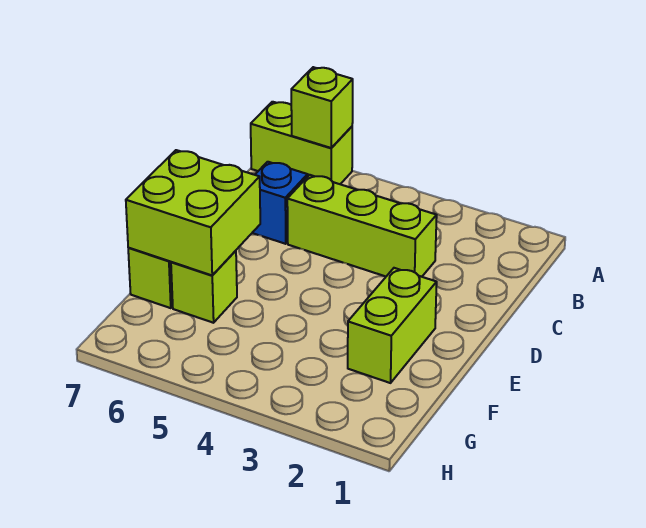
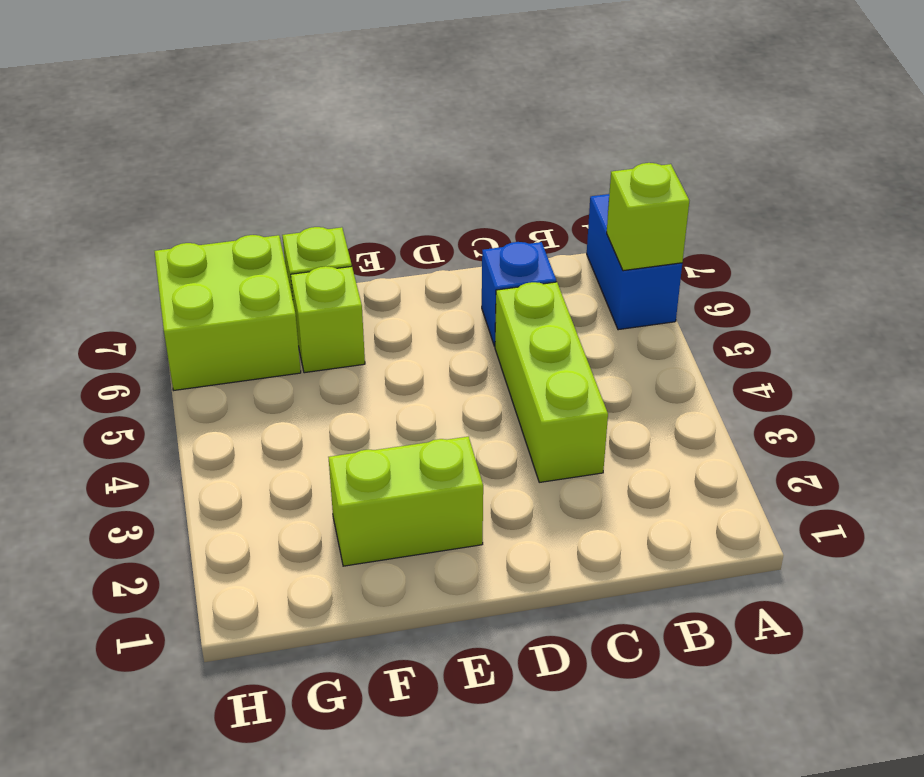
lime 1x2 brick [251,102,352,184] -> blue 1x2 brick [587,194,682,330]
lime 2x2 brick [126,150,260,275] -> lime 2x2 brick moved to [155,235,301,390]

